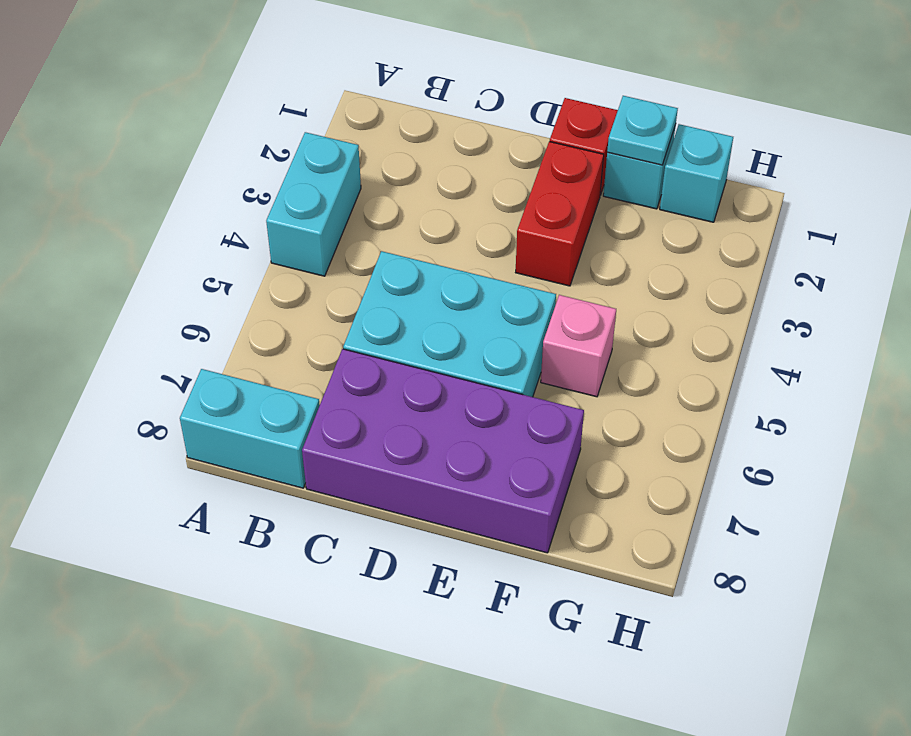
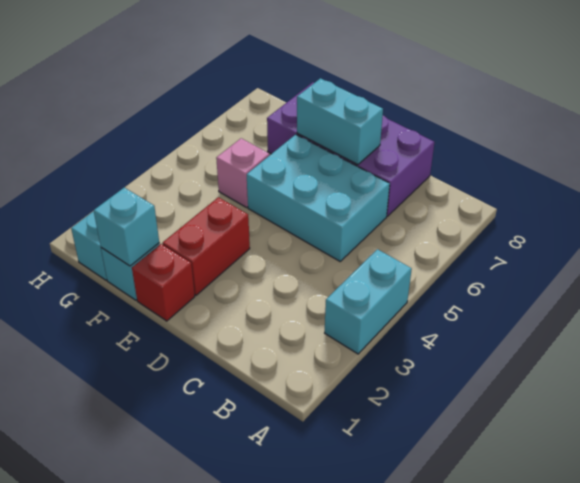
cyan 1x2 brick [180,369,320,488] -> cyan 1x2 brick moved to [297,78,383,165]
cyan 1x1 plate [607,96,678,165] -> cyan 1x1 brick [94,188,159,266]

